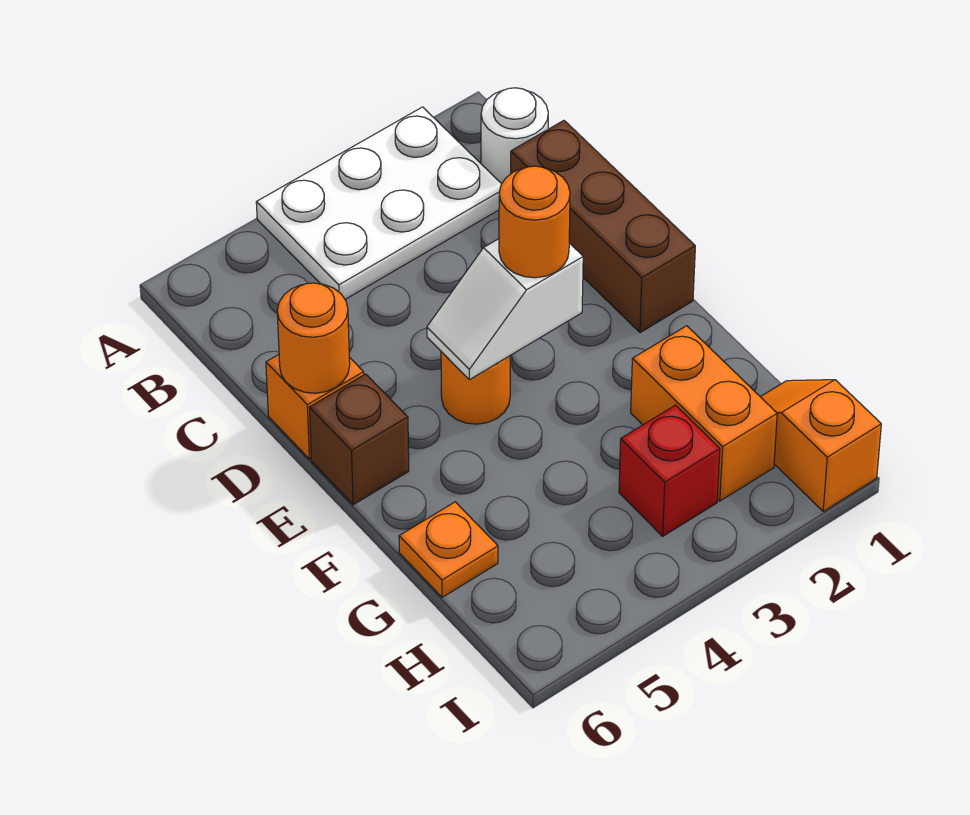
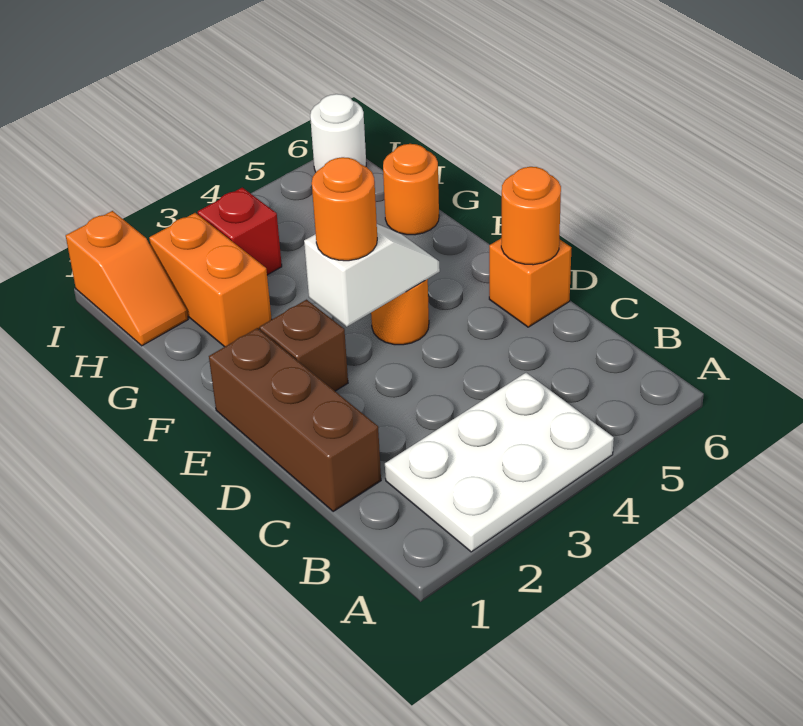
white 1x1 round brick [481,88,548,184] -> white 1x1 round brick moved to [310,94,366,172]
brown 1x1 brick [309,374,409,505] -> brown 1x1 brick moved to [260,300,348,391]
orange 1x1 plate [399,502,498,597] -> orange 1x1 round brick [383,144,439,235]

